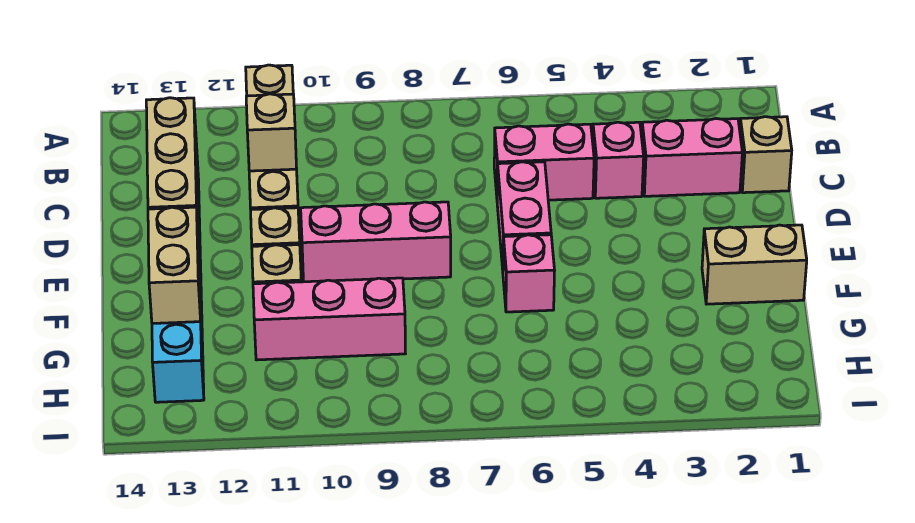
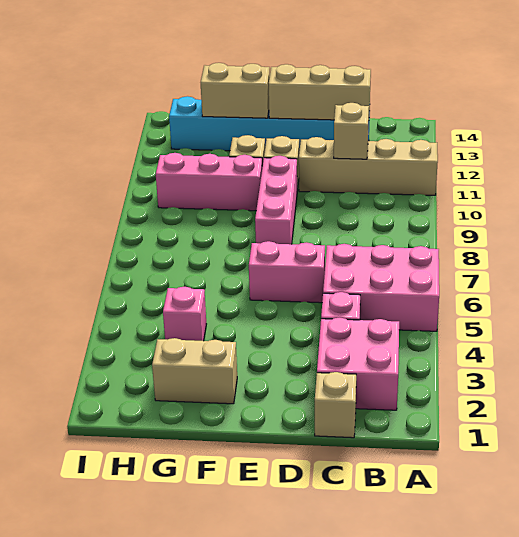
pink 1x2 brick [642,119,742,196] -> pink 2x2 brick [317,318,399,410]
pink 1x2 brick [494,124,594,200] -> pink 2x3 brick [323,244,439,331]
tan 1x2 brick [702,225,807,304] -> tan 1x2 brick turned to [152,338,237,404]
pink 1x1 brick [503,235,555,312] -> pink 1x1 brick moved to [163,287,206,341]
pink 1x3 brick [253,278,405,360] -> pink 1x3 brick turned to [156,153,262,211]

